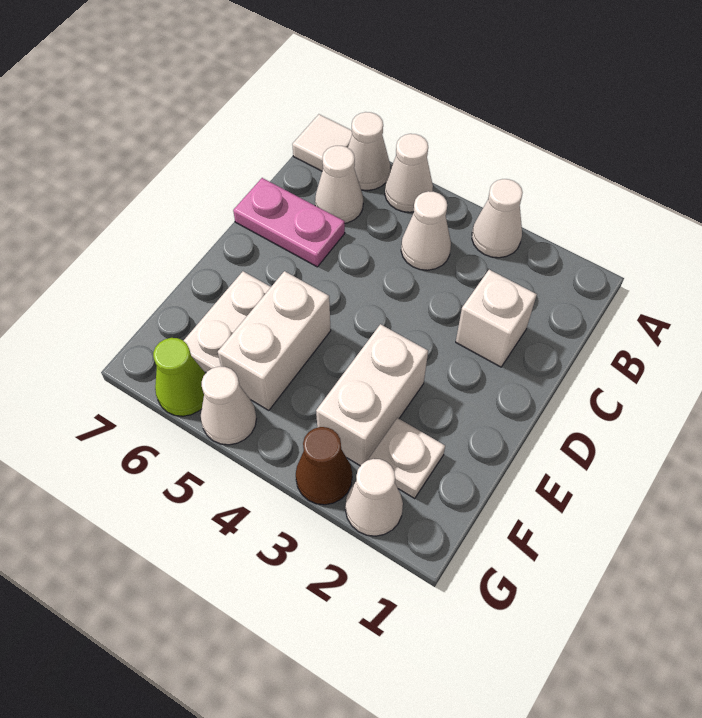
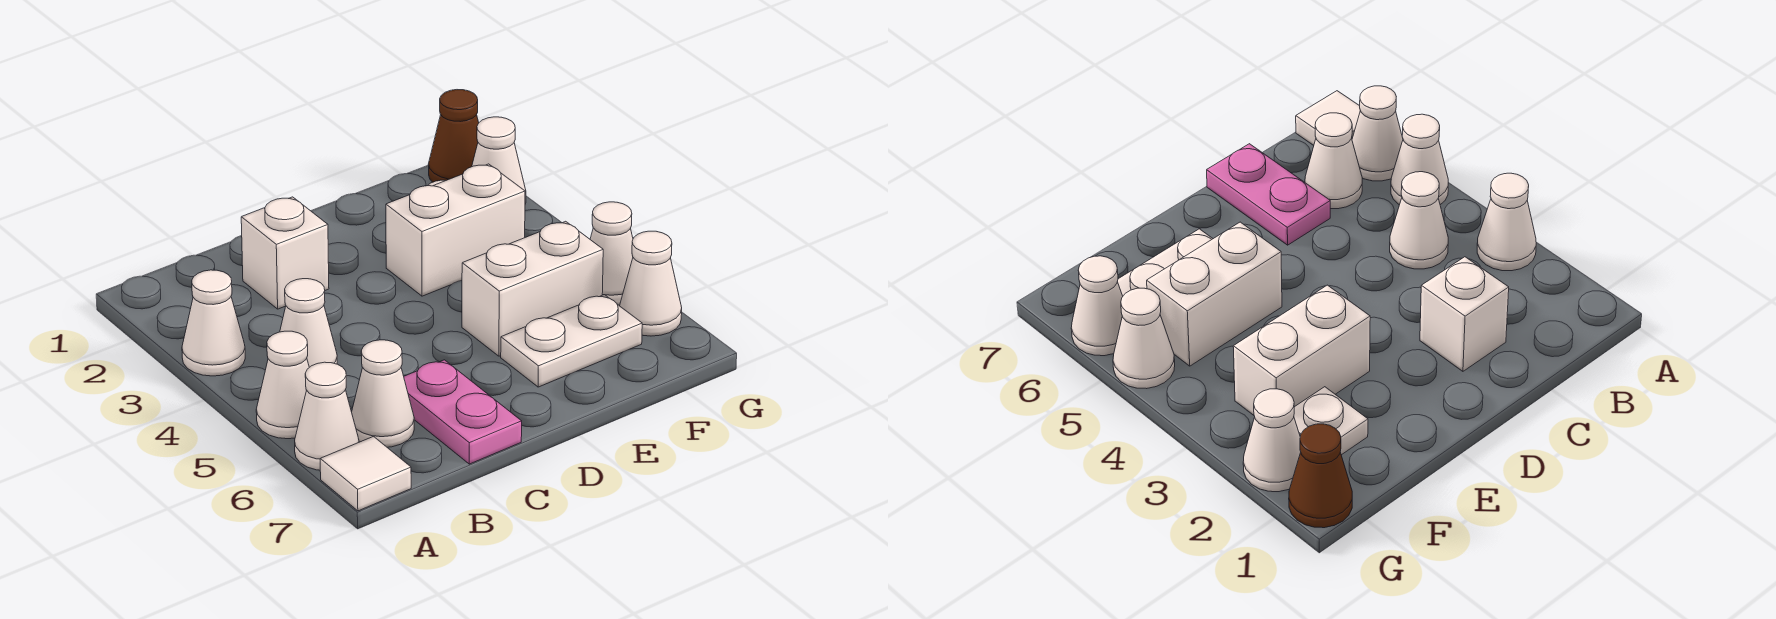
brown 1x1 cone [296,427,352,505] -> brown 1x1 cone moved to [428,90,479,182]
lime 1x1 cone [153,338,206,416] -> white 1x1 cone [620,231,682,336]

